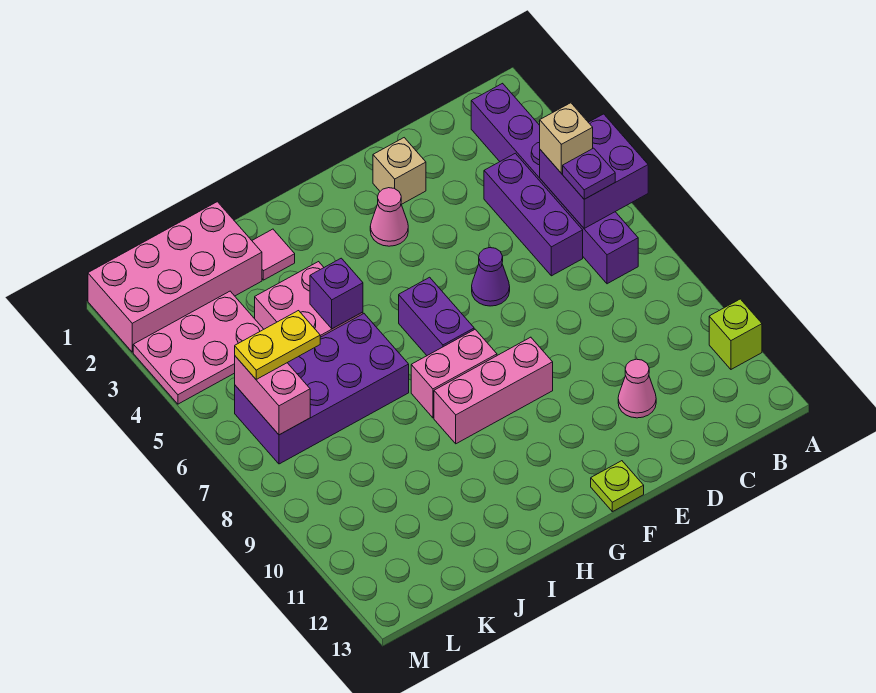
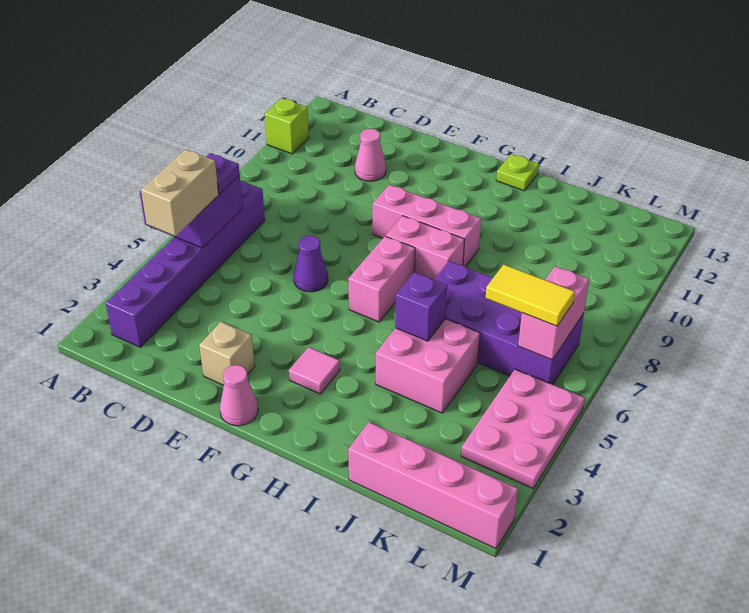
tan 1x1 brick [540,103,593,173] -> tan 1x2 brick [141,149,219,236]
purple 1x3 brick [484,153,583,276] -> none
pink 1x1 cone [370,188,408,246] -> pink 1x1 cone moved to [220,365,258,426]
lime 1x1 plate [591,461,644,512] -> lime 1x1 plate moved to [496,154,539,191]
purple 1x2 brick [399,277,474,355] -> pink 1x2 brick [348,236,415,322]
pink 1x1 tile [252,229,295,280] -> pink 1x1 tile moved to [289,347,340,394]
pink 2x4 brick [88,202,262,352] -> pink 1x4 brick [348,422,518,549]
pink 2x3 plate [133,291,264,404] -> pink 2x3 plate turned to [461,369,585,488]
yellow 1x2 plate [235,311,320,379] -> yellow 1x2 tile [486,264,575,326]

